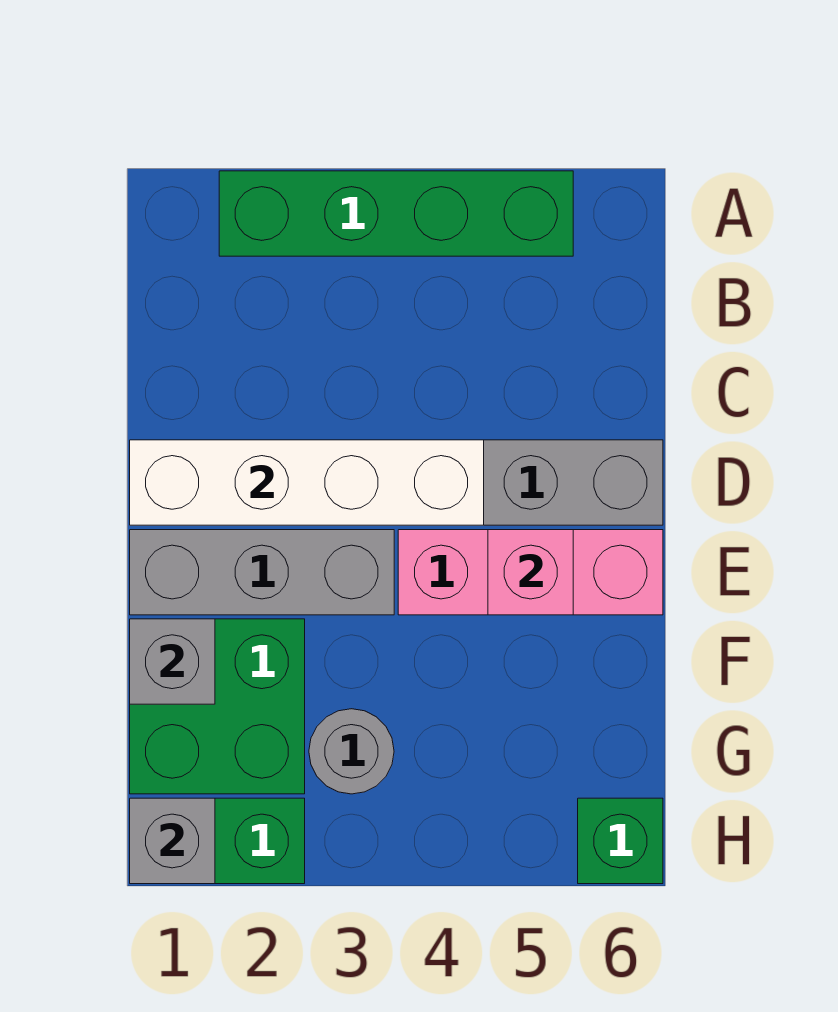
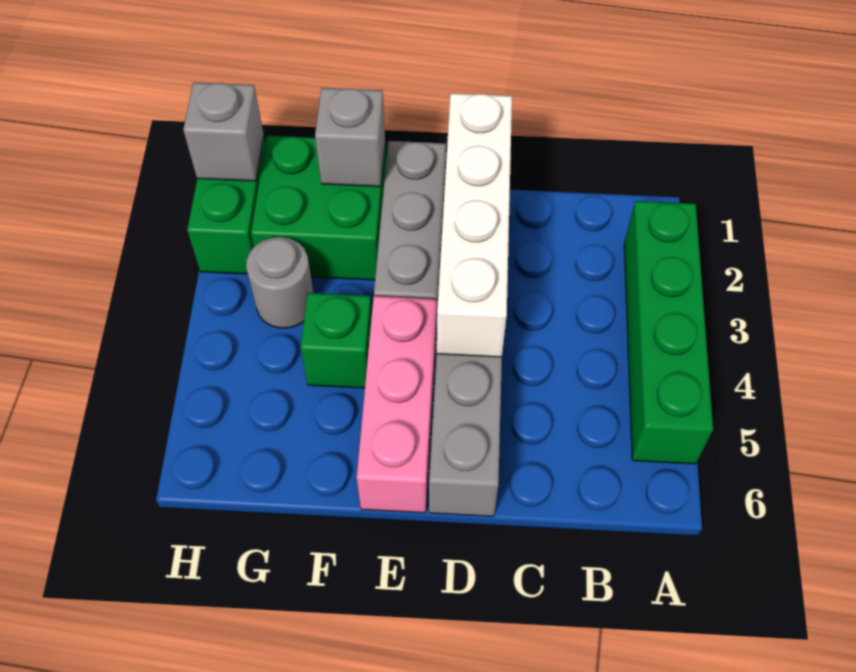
pink 1x1 brick [488,530,573,615] -> none
green 1x1 brick [578,798,663,884] -> green 1x1 brick moved to [301,293,372,388]

